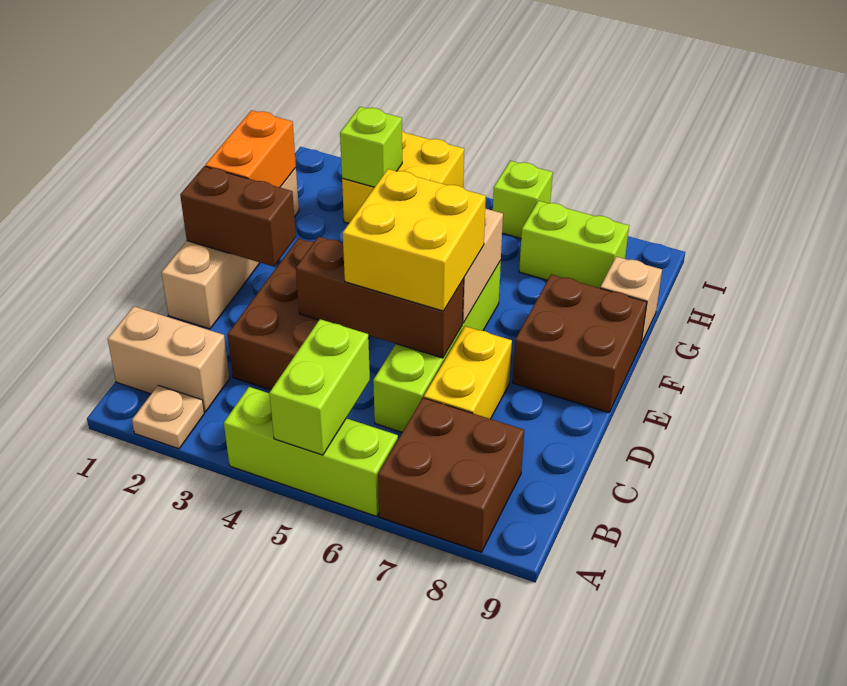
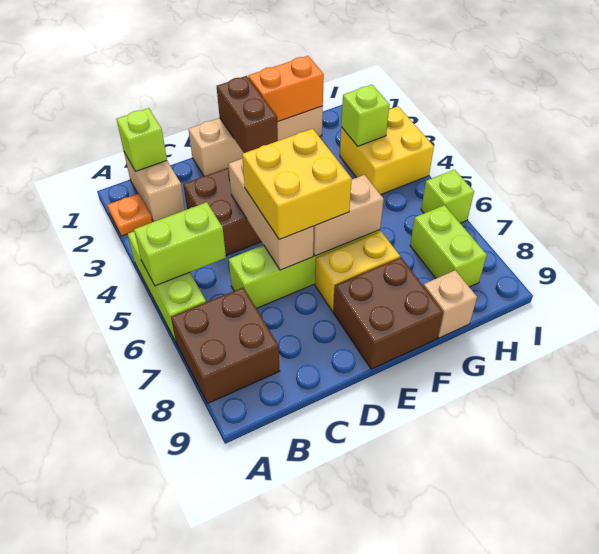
tan 1x1 plate [132,385,204,449] -> orange 1x1 plate [107,193,152,236]
none -> lime 1x1 brick [117,108,167,171]
yellow 1x2 brick [424,326,512,419] -> yellow 1x2 brick moved to [315,231,400,311]
brown 1x3 brick [296,236,464,358] -> tan 1x3 brick [228,158,314,270]

